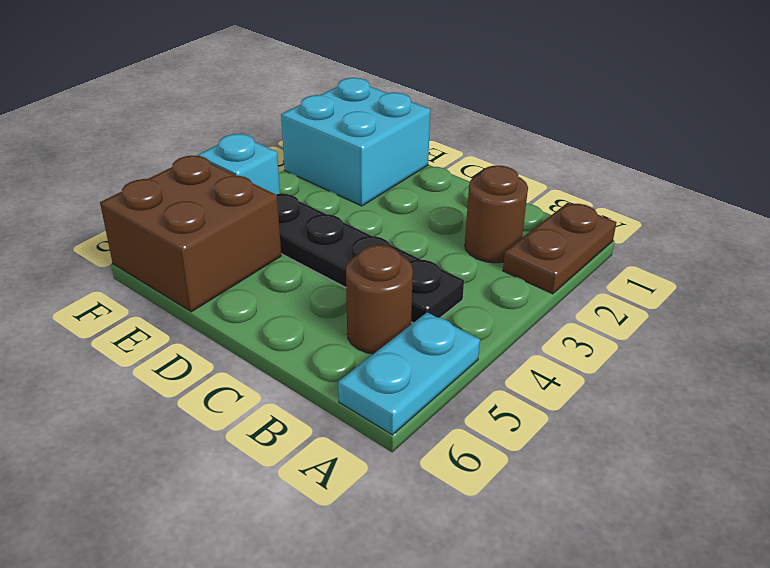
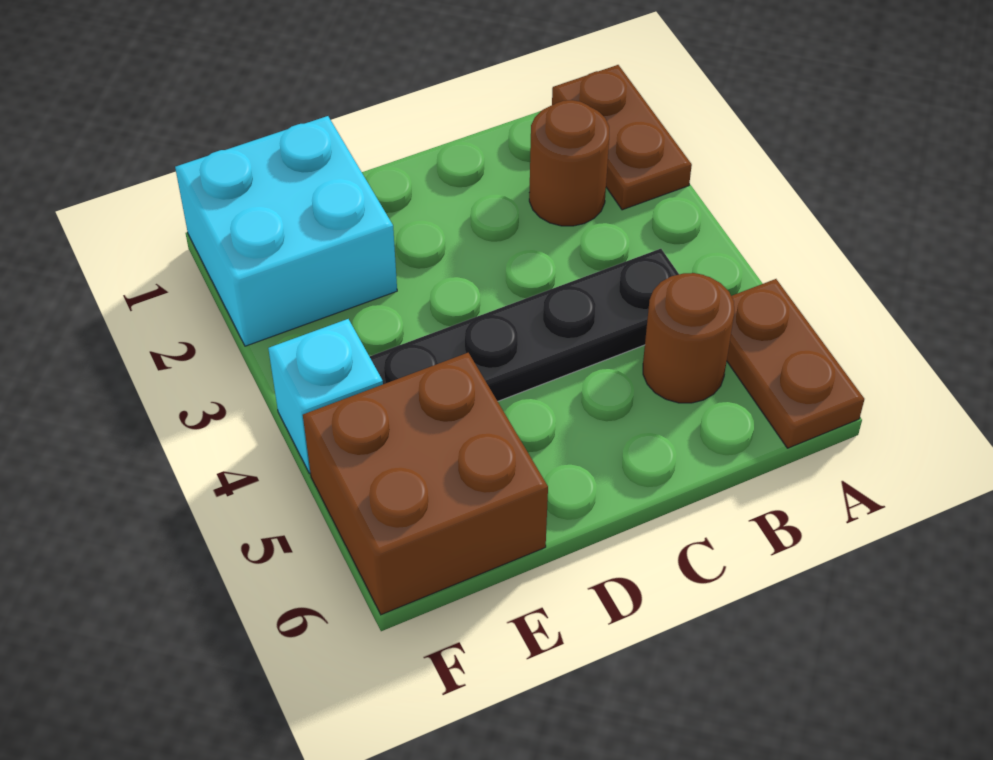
cyan 1x2 plate [338,312,480,435] -> brown 1x2 plate [727,279,864,448]

